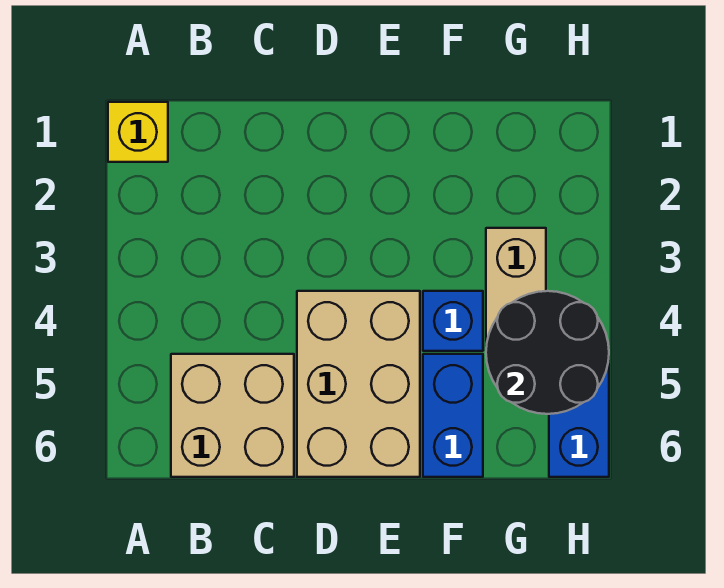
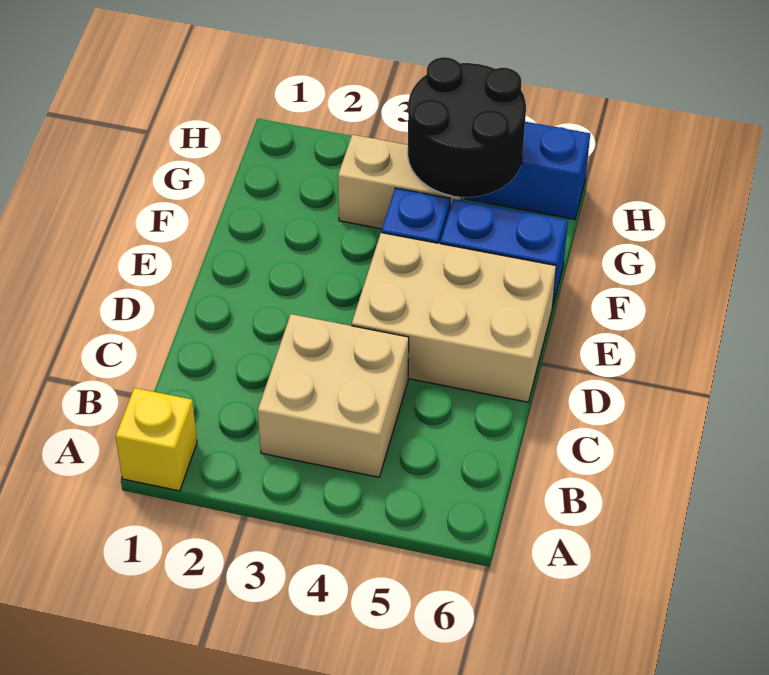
tan 2x2 brick [171,354,294,477] -> tan 2x2 brick moved to [258,314,409,477]

